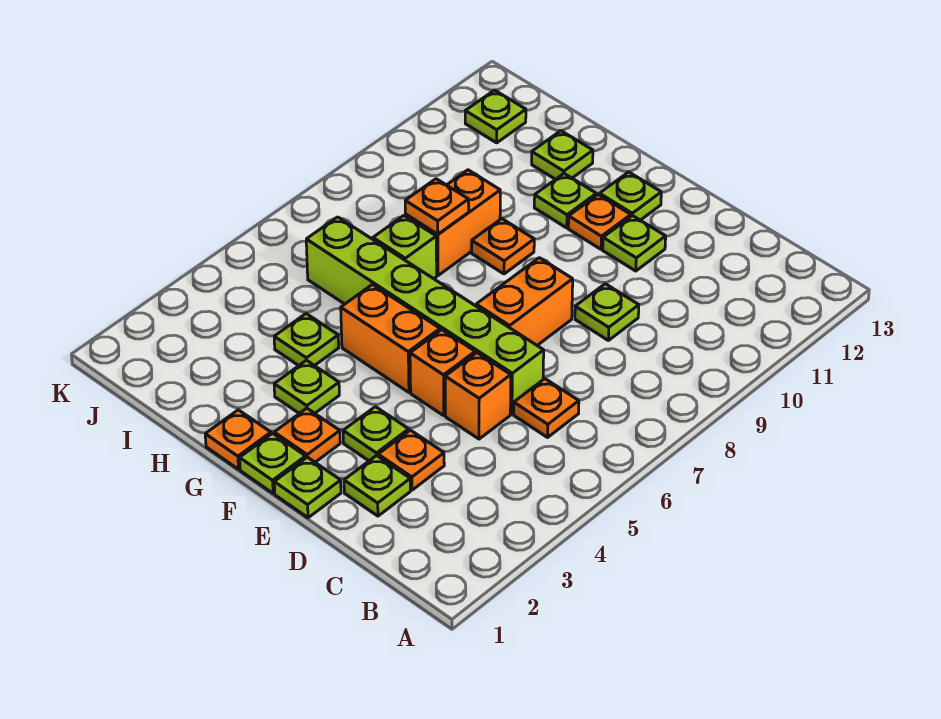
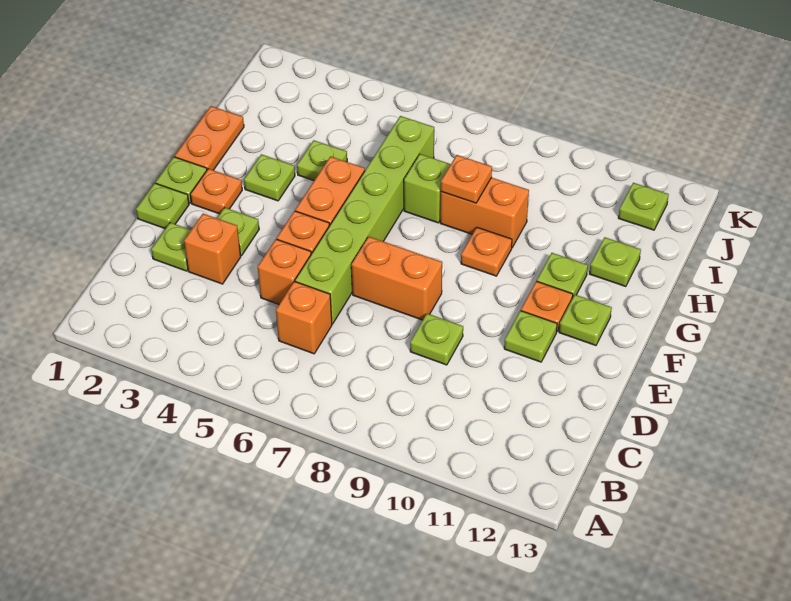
orange 1x1 plate [514,379,579,437] -> orange 1x1 brick [276,281,332,354]
orange 1x1 plate [378,430,444,490] -> orange 1x1 brick [184,214,241,284]
orange 1x1 plate [205,410,271,469] -> orange 1x2 plate [175,106,244,170]

